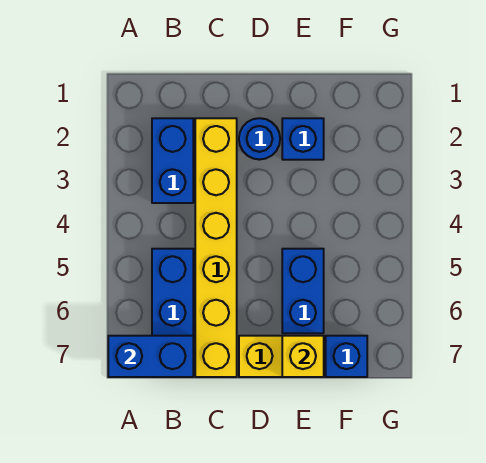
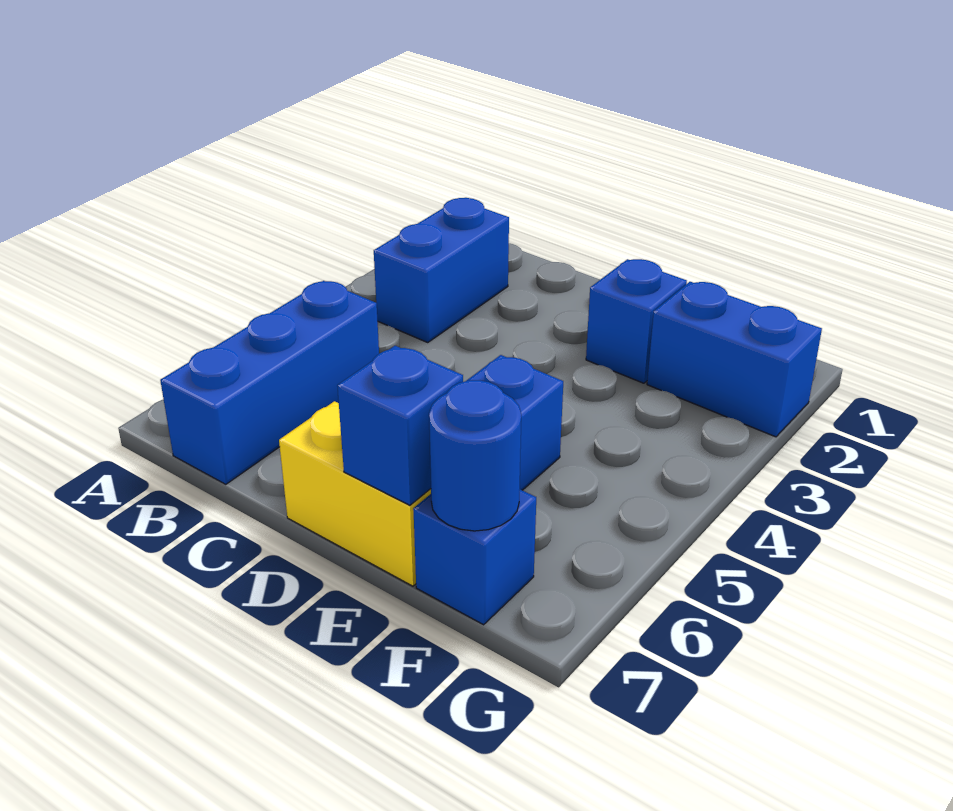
blue 1x2 brick [108,336,193,377] -> blue 1x2 brick moved to [647,282,822,437]
yellow 1x6 brick [195,118,237,377] -> none
blue 1x1 round brick [239,118,280,160] -> blue 1x1 round brick moved to [429,380,521,531]
yellow 1x1 brick [282,336,324,377] -> blue 1x1 brick [337,346,463,505]

